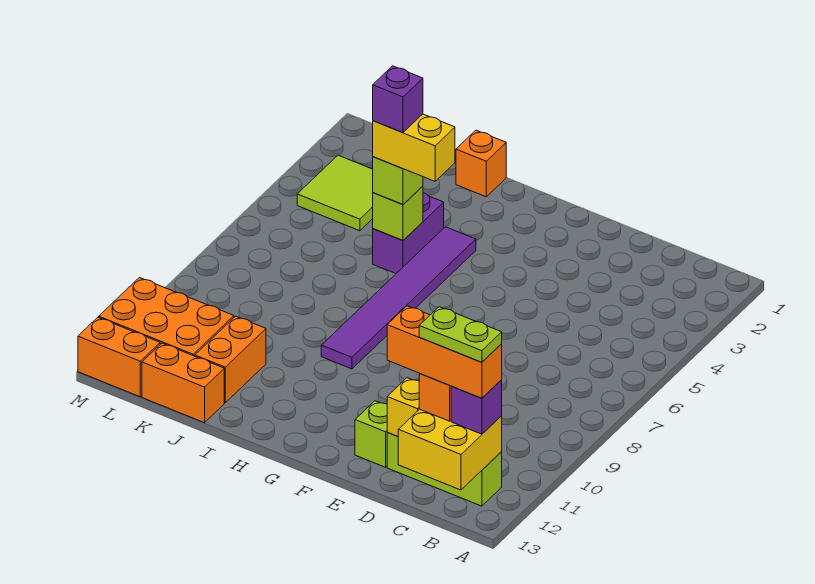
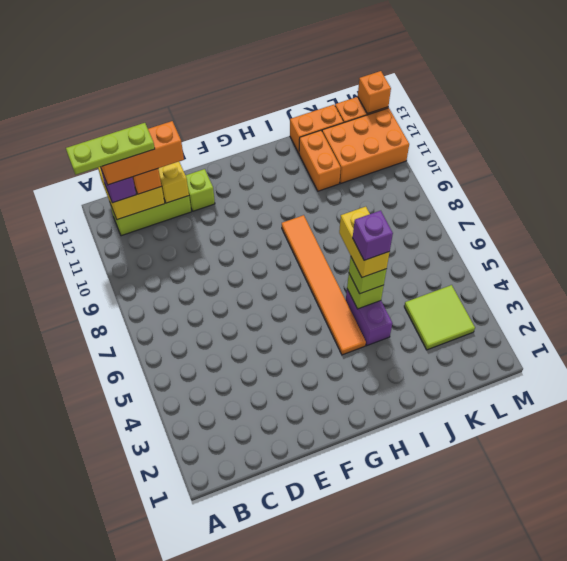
lime 1x2 plate [419,307,502,362] -> lime 1x3 plate [66,123,155,175]
purple 1x6 tile [321,227,476,369] -> orange 1x6 tile [282,215,366,355]
yellow 1x2 brick [373,114,455,181] -> yellow 1x2 brick turned to [339,207,390,277]
orange 1x1 brick [456,130,506,197] -> orange 1x1 brick moved to [358,71,391,114]

